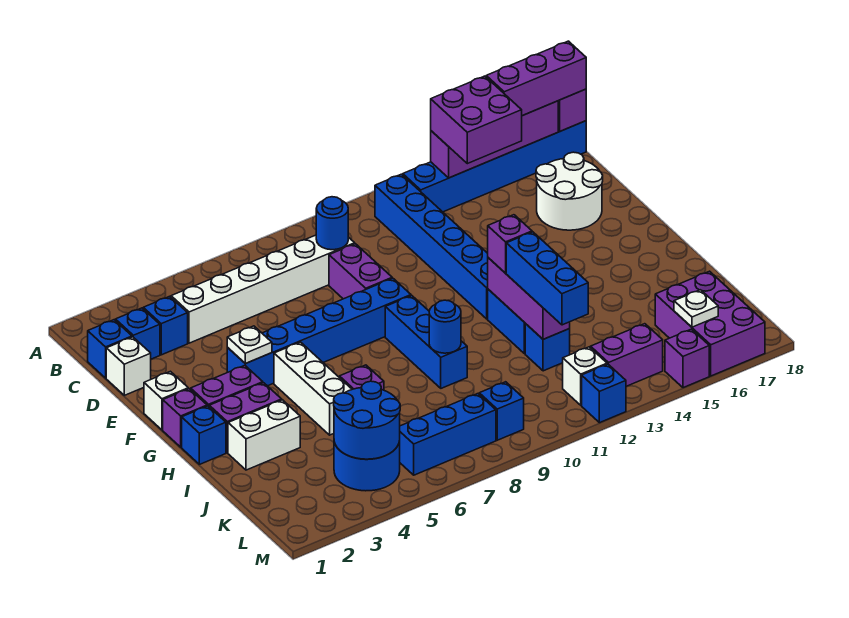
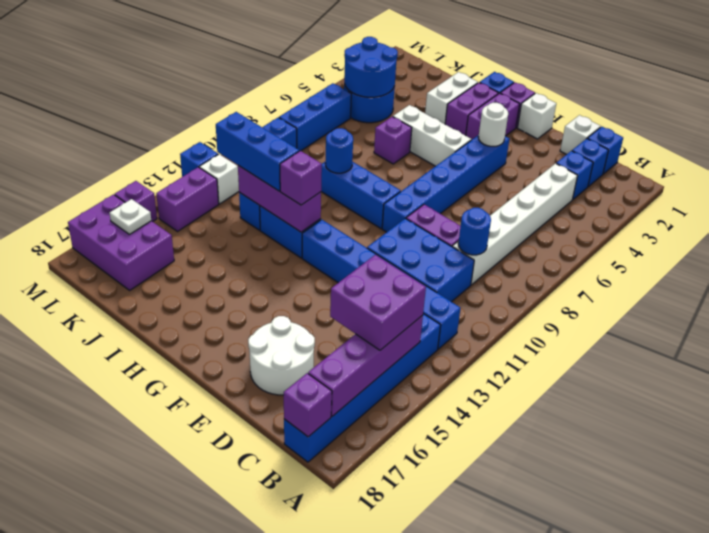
purple 1x3 brick [486,41,586,116] -> none
none -> blue 2x3 brick [367,218,474,302]
white 1x1 plate [227,326,272,364] -> white 1x1 round brick [478,103,508,146]

